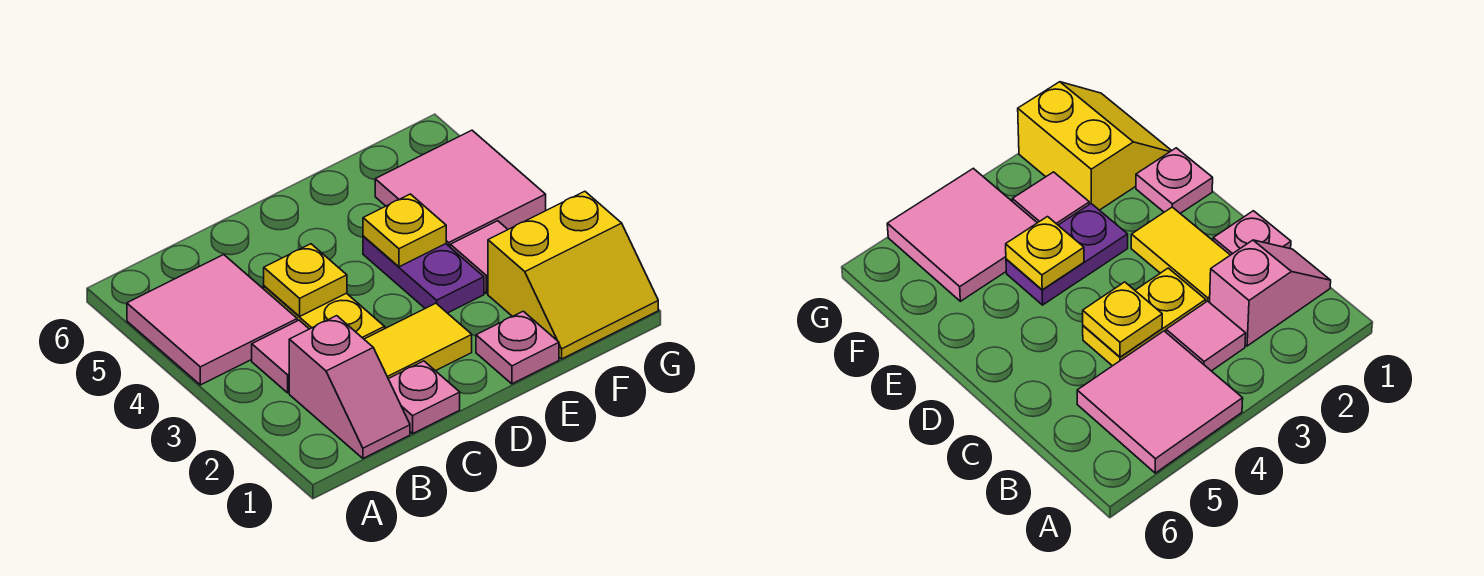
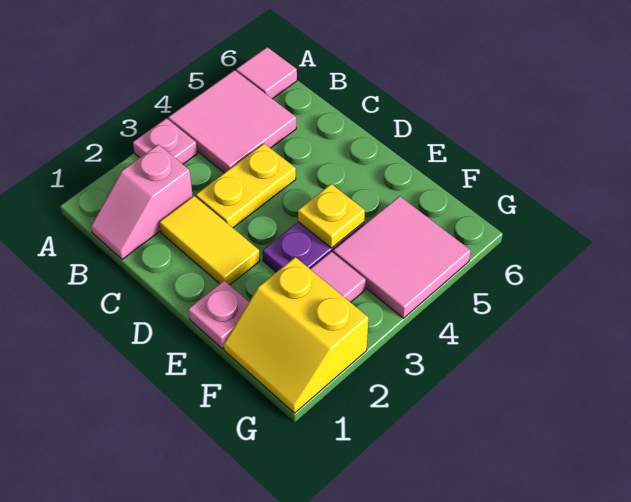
pink 1x1 tile [252,320,309,393] -> pink 1x1 tile moved to [236,47,297,99]
pink 1x1 plate [389,361,460,434] -> pink 1x1 plate moved to [133,118,197,164]
yellow 1x1 plate [264,244,347,316] -> none

